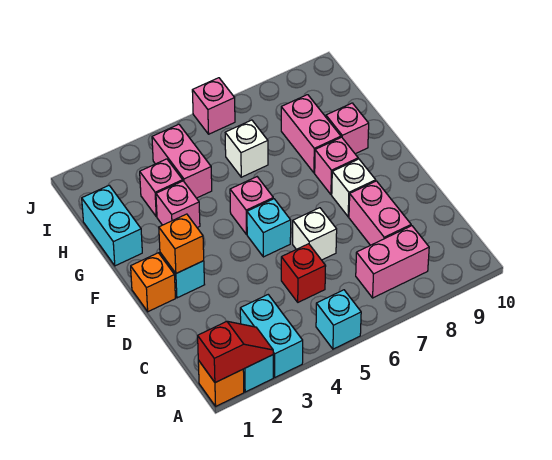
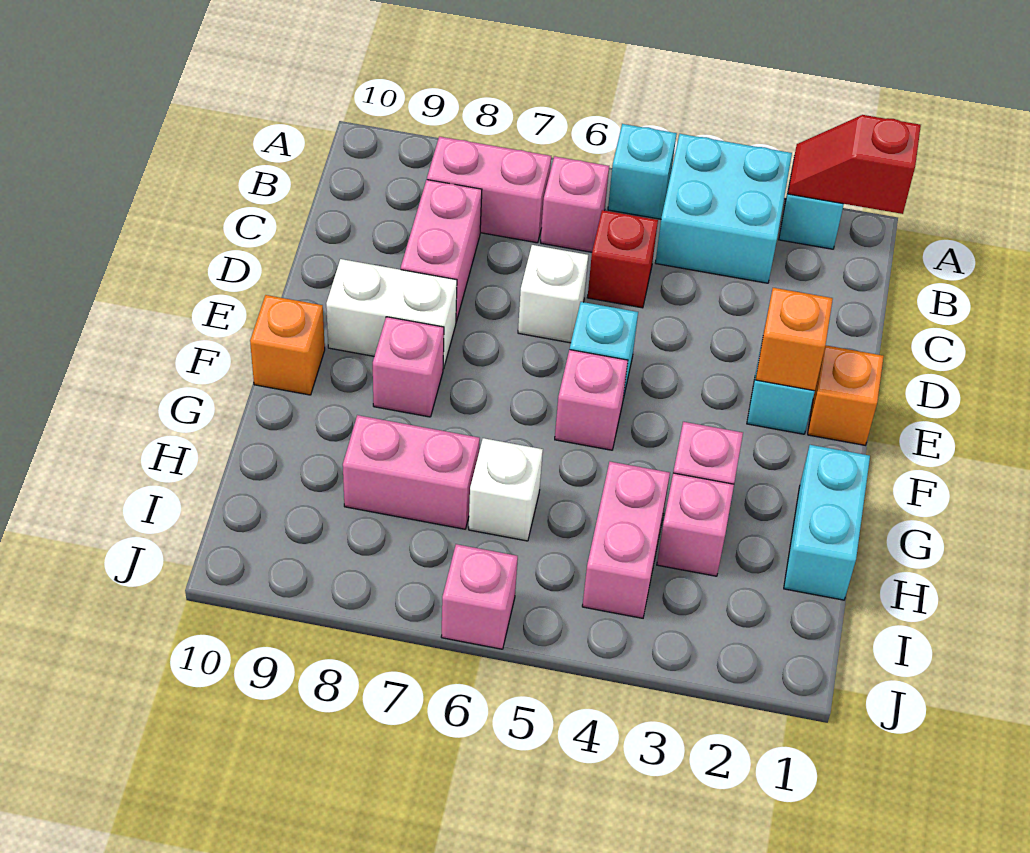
orange 1x1 brick [198,360,244,406] -> orange 1x1 brick moved to [250,295,325,395]
cyan 1x2 brick [240,295,303,377] -> cyan 2x2 brick [655,134,792,283]
white 1x1 brick [332,159,376,217] -> white 1x2 brick [326,259,457,369]
pink 1x2 brick [281,95,341,173] -> pink 1x2 brick turned to [343,415,480,529]
pink 1x1 brick [326,103,369,154] -> pink 1x1 brick moved to [541,156,609,252]

